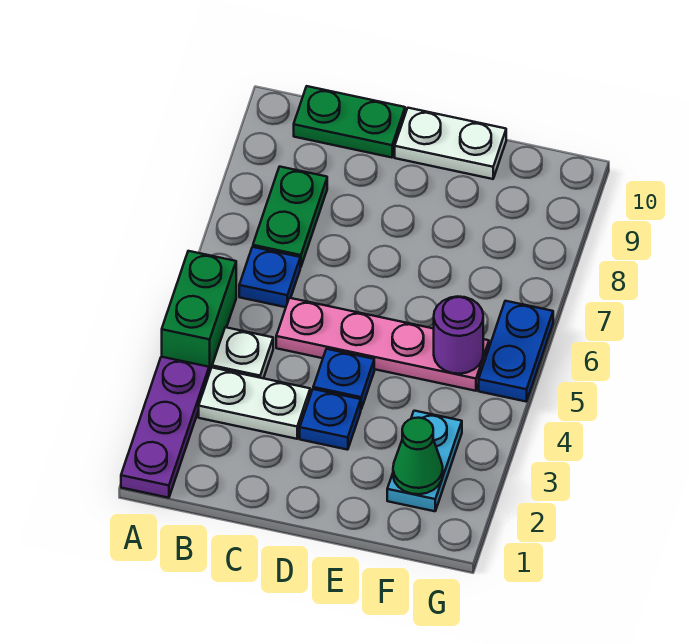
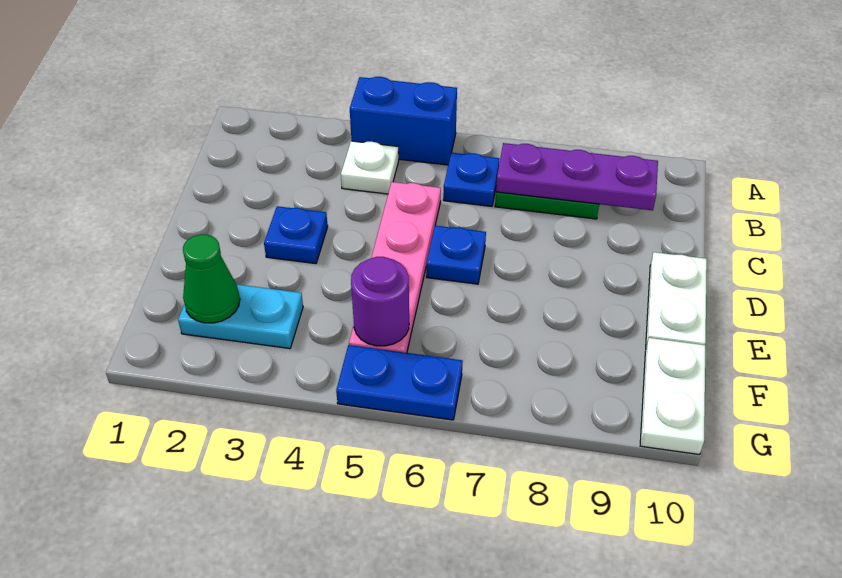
purple 1x3 plate [121,357,209,498] -> purple 1x3 plate moved to [496,143,658,210]
green 1x2 brick [162,251,236,373] -> blue 1x2 brick [350,77,457,165]
white 1x2 plate [199,368,310,439] -> white 1x2 plate moved to [640,338,705,455]
green 1x2 plate [294,86,405,158] -> none
blue 1x1 plate [313,349,374,409] -> blue 1x1 plate moved to [426,226,486,284]

